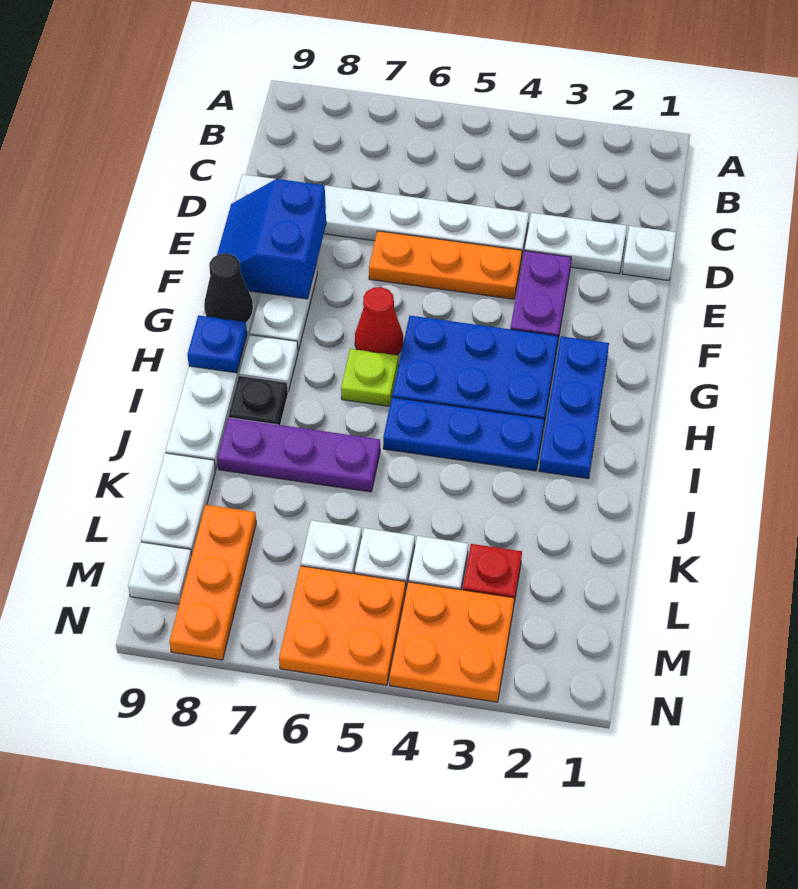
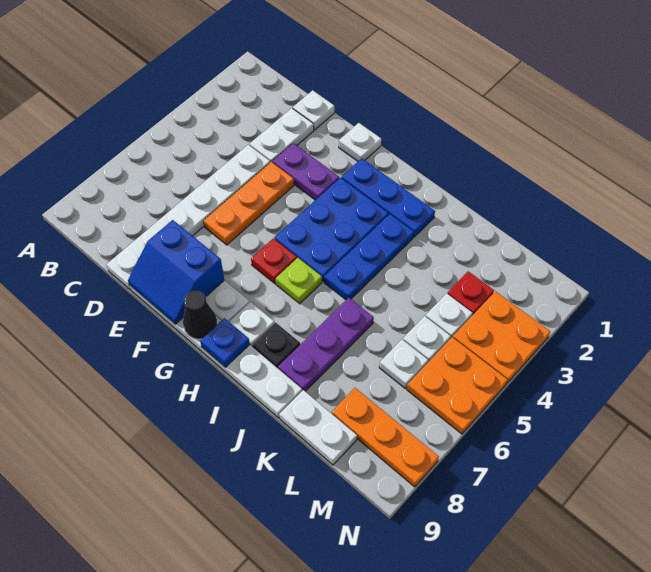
red 1x1 cone [355,287,403,355] -> red 1x1 plate [251,238,297,284]
white 1x1 plate [128,542,192,604] -> white 1x1 plate moved to [339,123,381,161]

